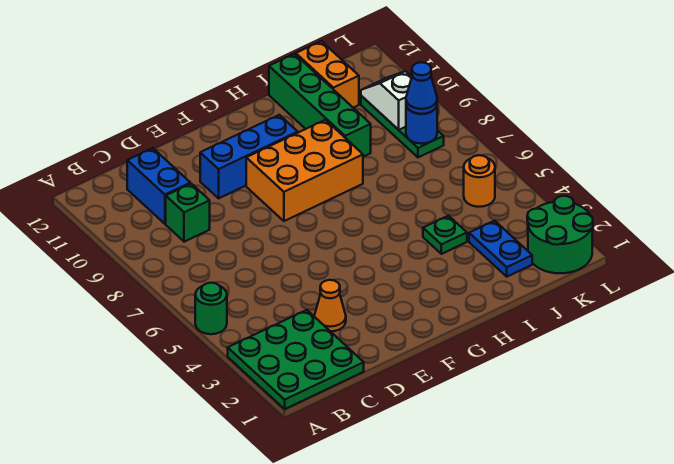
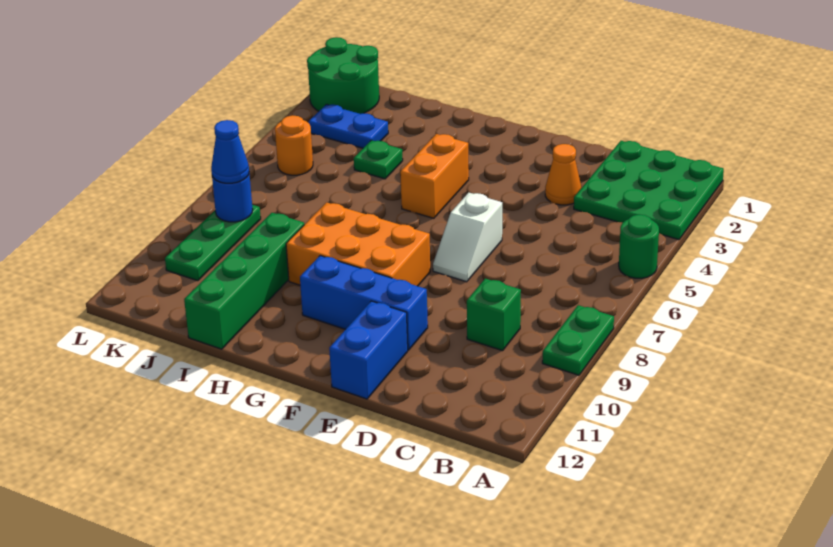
none -> green 1x2 plate [542,305,614,375]
blue 1x2 brick [127,148,190,224] -> blue 1x2 brick moved to [329,301,408,399]
blue 1x2 plate [469,221,532,277] -> blue 1x2 plate turned to [309,104,388,148]
orange 1x2 brick [296,41,359,108] -> orange 1x2 brick moved to [400,134,469,218]
white 1x2 slope [361,71,412,130] -> white 1x2 slope moved to [433,193,502,282]

